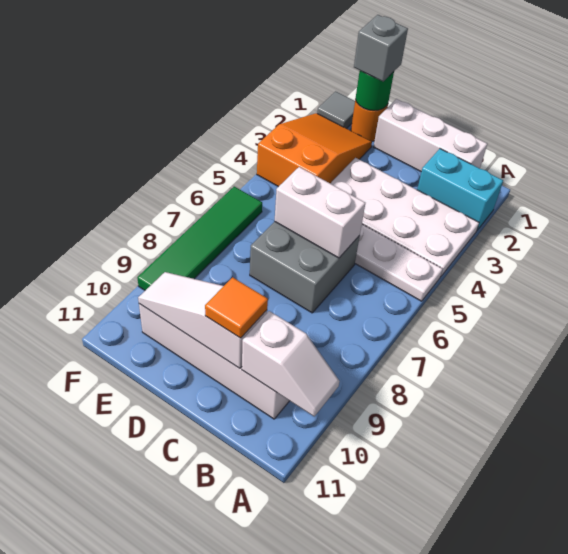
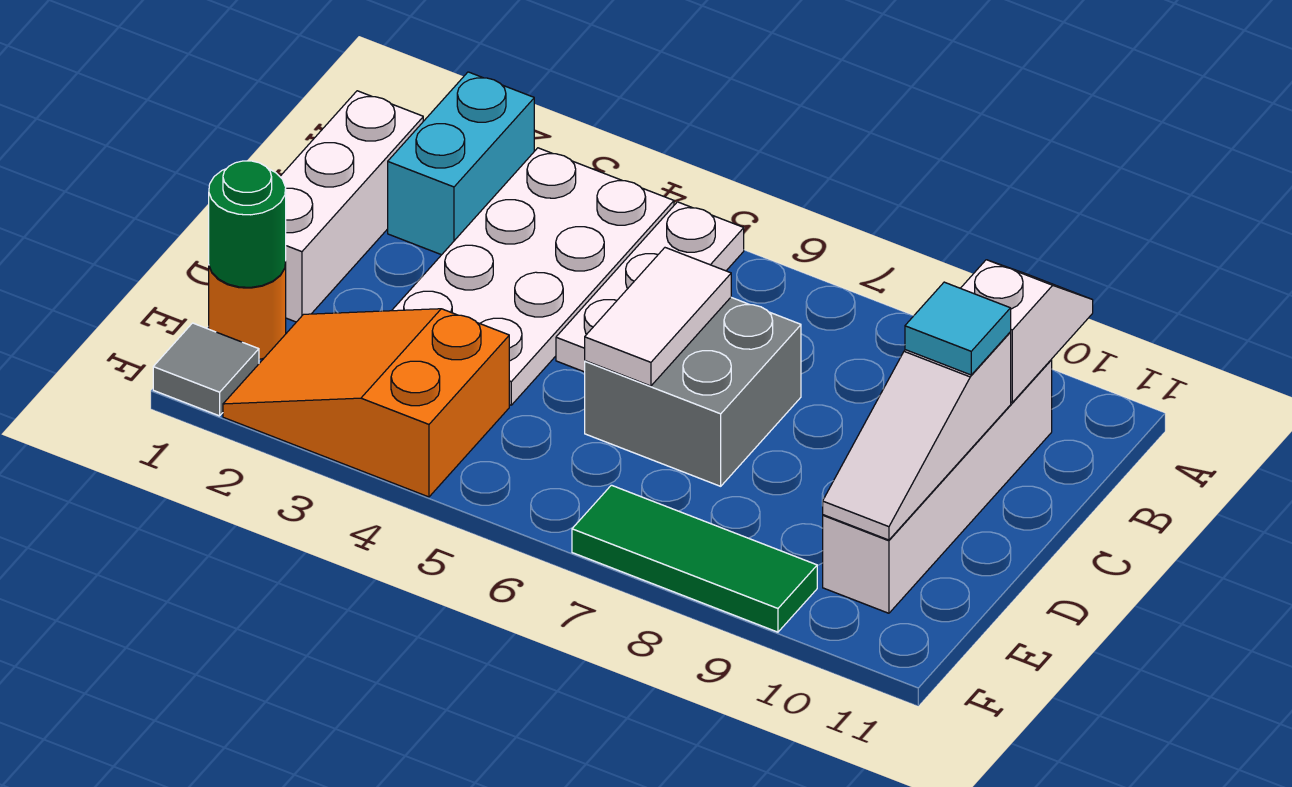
white 1x2 brick [275,167,365,258] -> white 1x2 tile [585,248,731,386]
orange 1x1 tile [205,277,268,338] -> cyan 1x1 tile [905,282,1011,375]
grey 1x1 brick [354,15,408,81] -> none
green 1x4 tile [137,187,262,290] -> green 1x3 tile [572,485,817,632]

